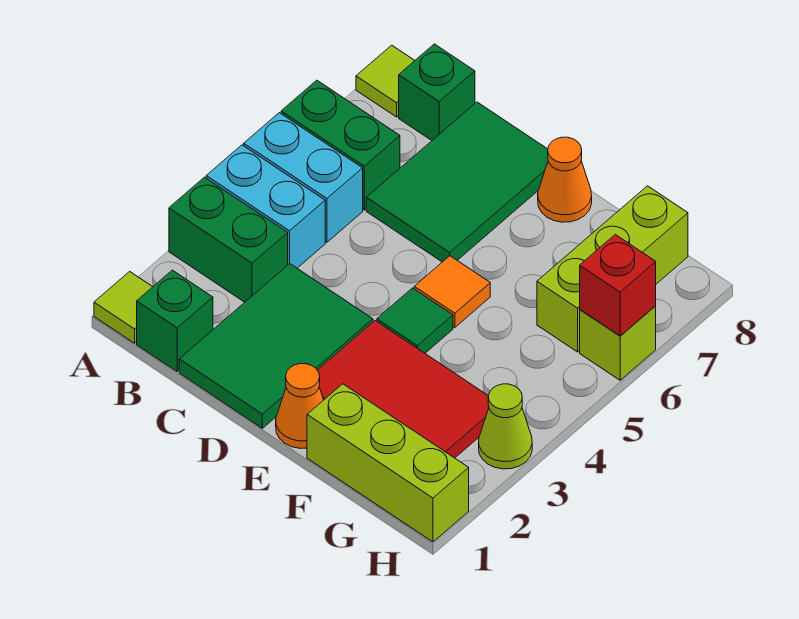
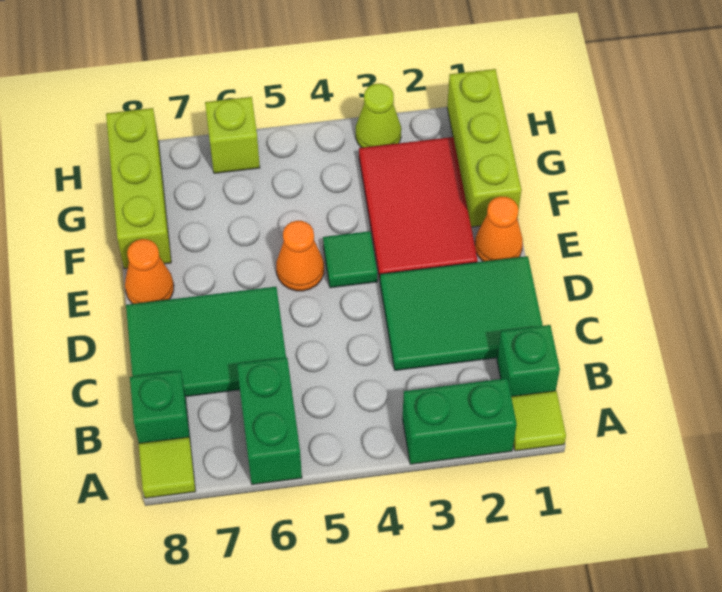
green 1x2 brick [169,177,288,302] -> green 1x2 brick turned to [403,378,517,464]
cyan 1x2 brick [206,145,325,268] -> none
cyan 1x2 brick [244,113,363,242] -> none
orange 1x1 tile [414,256,490,327] -> orange 1x1 cone [276,221,324,291]
lime 1x3 brick [537,186,688,352] -> lime 1x3 brick turned to [106,108,171,269]
red 1x1 brick [580,235,656,336] -> none

